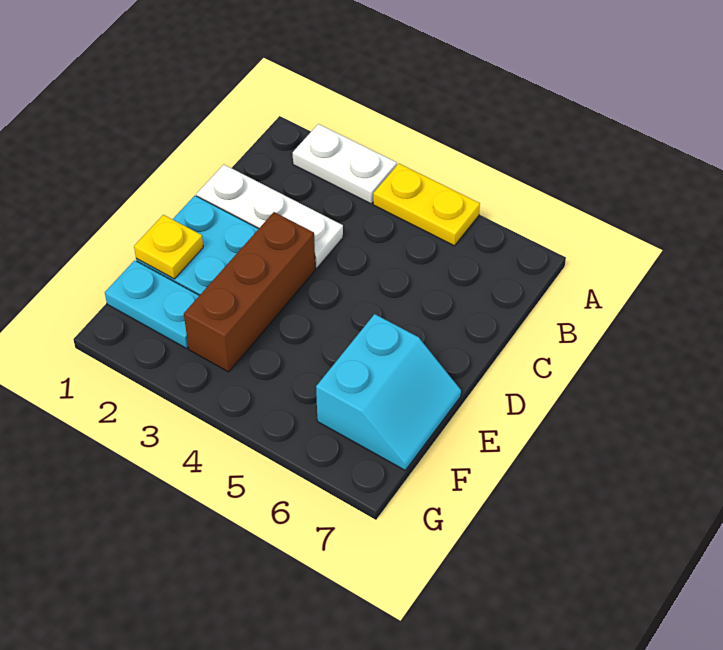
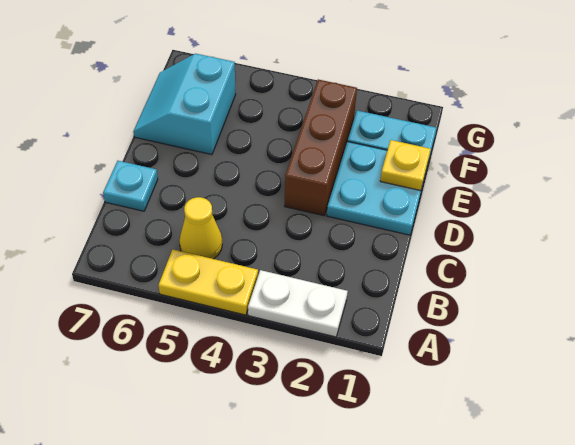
none -> yellow 1x1 cone [179,197,222,259]
white 1x3 plate [196,164,343,268] -> none
none -> cyan 1x1 plate [103,161,158,211]

